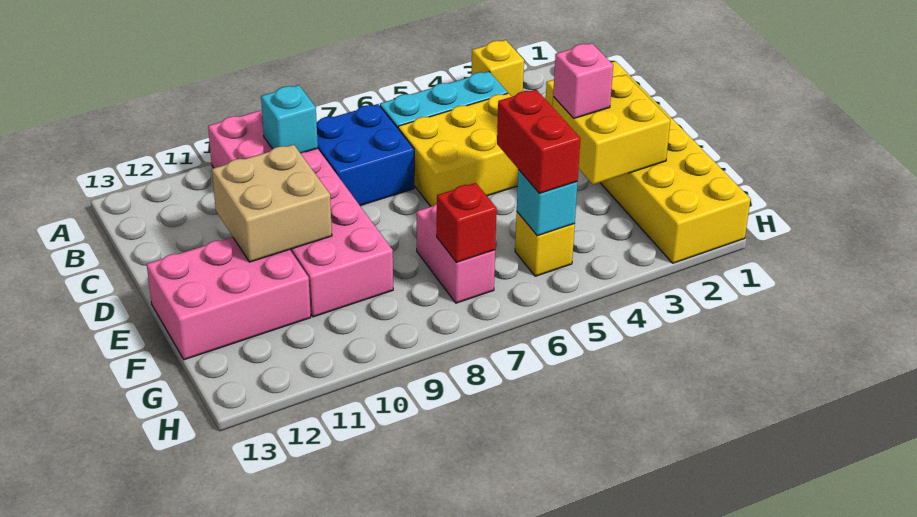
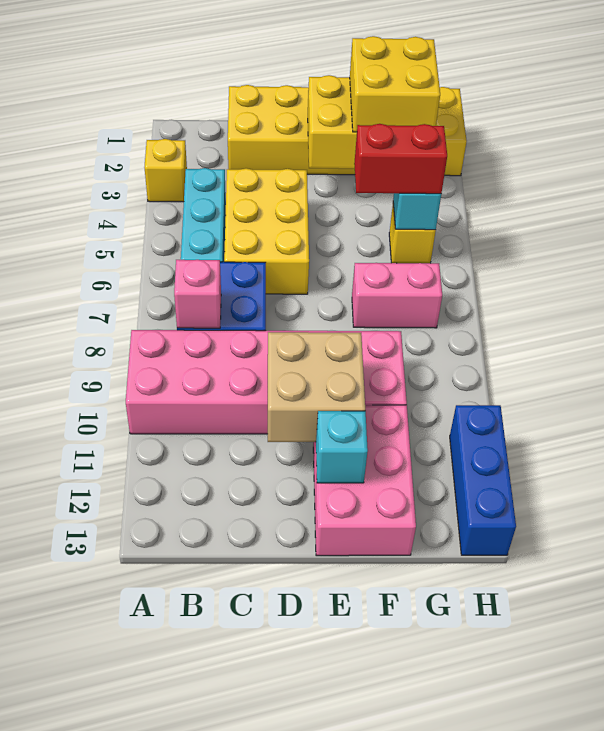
cyan 1x1 brick [261,85,318,153] -> cyan 1x1 brick moved to [316,411,368,483]
pink 1x1 brick [553,43,613,118] -> pink 1x1 brick moved to [174,260,221,328]
none -> yellow 2x2 brick [350,36,440,132]
red 1x1 brick [437,183,497,263] -> none
none -> blue 1x3 brick [450,405,516,555]

